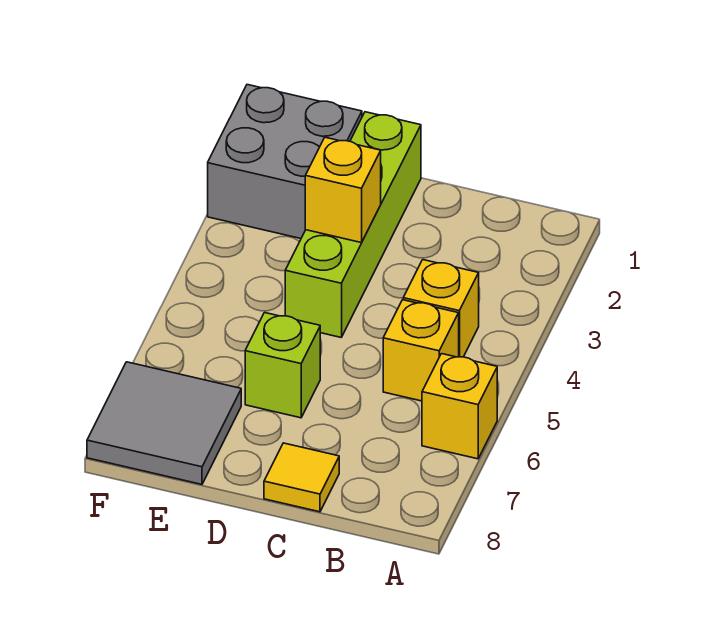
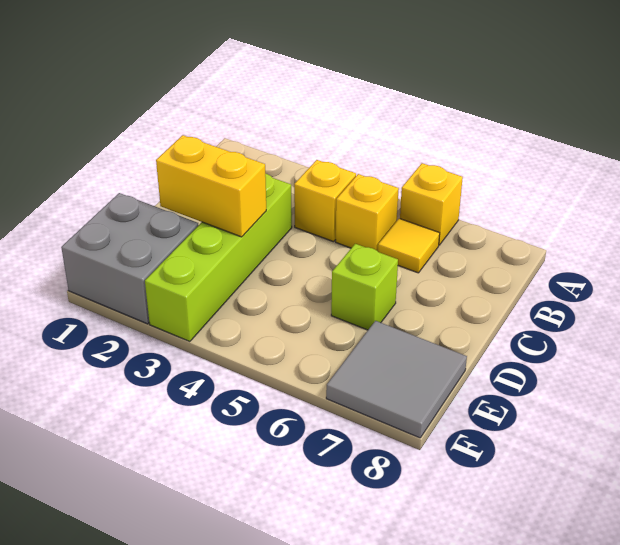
yellow 1x1 tile [264,443,339,512] -> yellow 1x1 tile moved to [378,218,440,273]
lime 1x4 brick [285,112,421,337] -> lime 1x4 brick turned to [145,174,292,342]
yellow 1x1 brick [305,137,381,243] -> yellow 1x2 brick [156,135,266,237]

